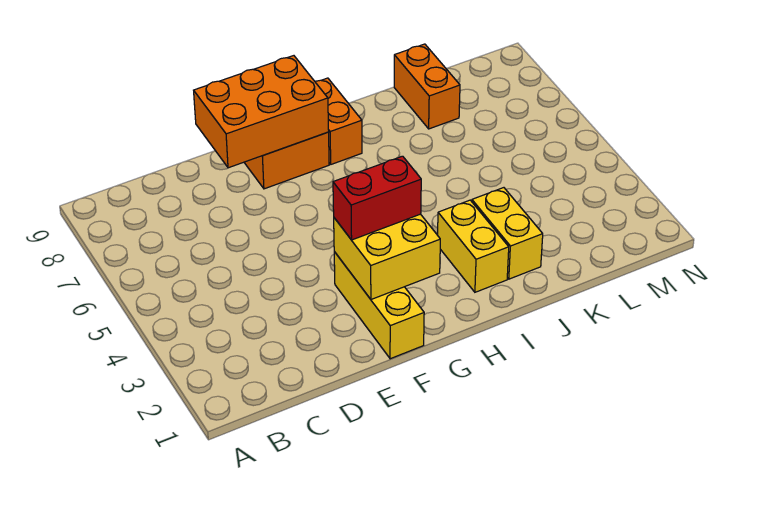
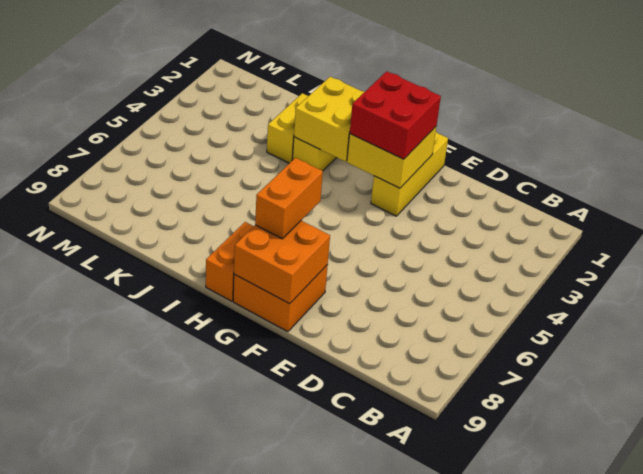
orange 2x3 brick [194,56,329,168] -> orange 2x2 brick [234,221,330,304]
red 1x2 brick [333,156,421,240] -> red 2x2 brick [350,71,441,159]
none -> yellow 2x2 brick [294,77,364,162]
orange 1x2 brick [394,44,460,129] -> orange 1x2 brick moved to [255,158,323,239]

